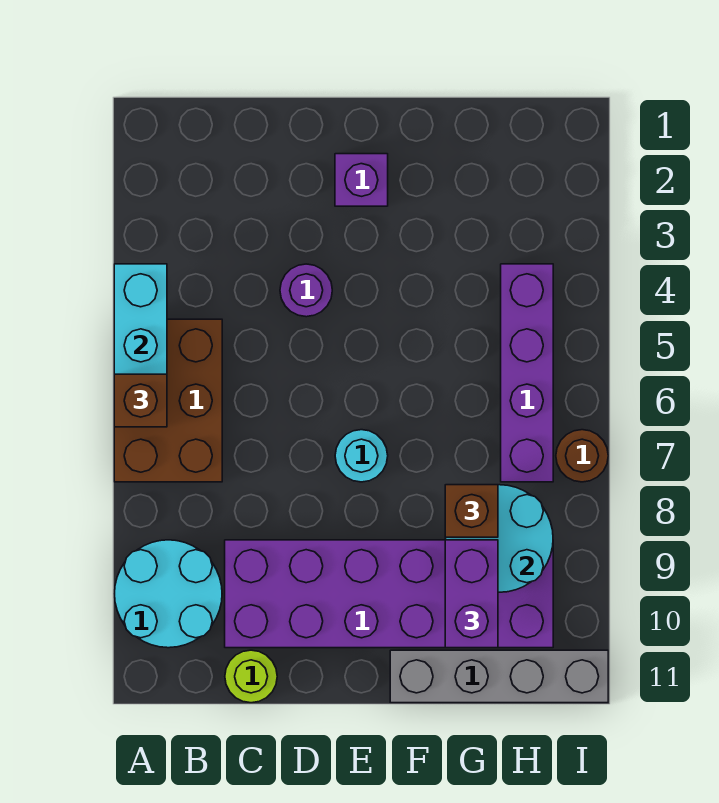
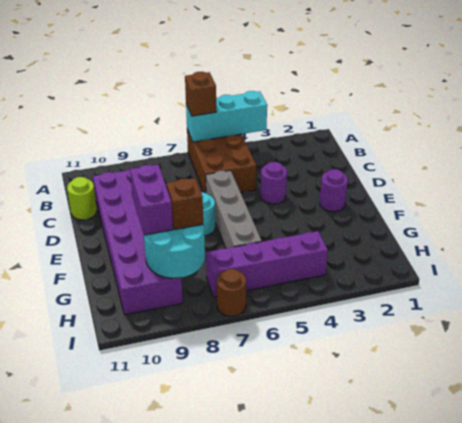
brown 2x3 brick [114,319,222,482] -> brown 2x3 brick turned to [187,130,256,193]
cyan 2x2 round brick [115,540,222,648] -> none
purple 1x1 brick [335,154,388,206] -> purple 1x1 round brick [320,169,348,212]
grey 1x4 brick [390,650,608,703] -> grey 1x4 brick moved to [206,170,262,248]
purple 1x2 brick [445,540,498,648] -> purple 1x2 brick turned to [130,165,173,235]

